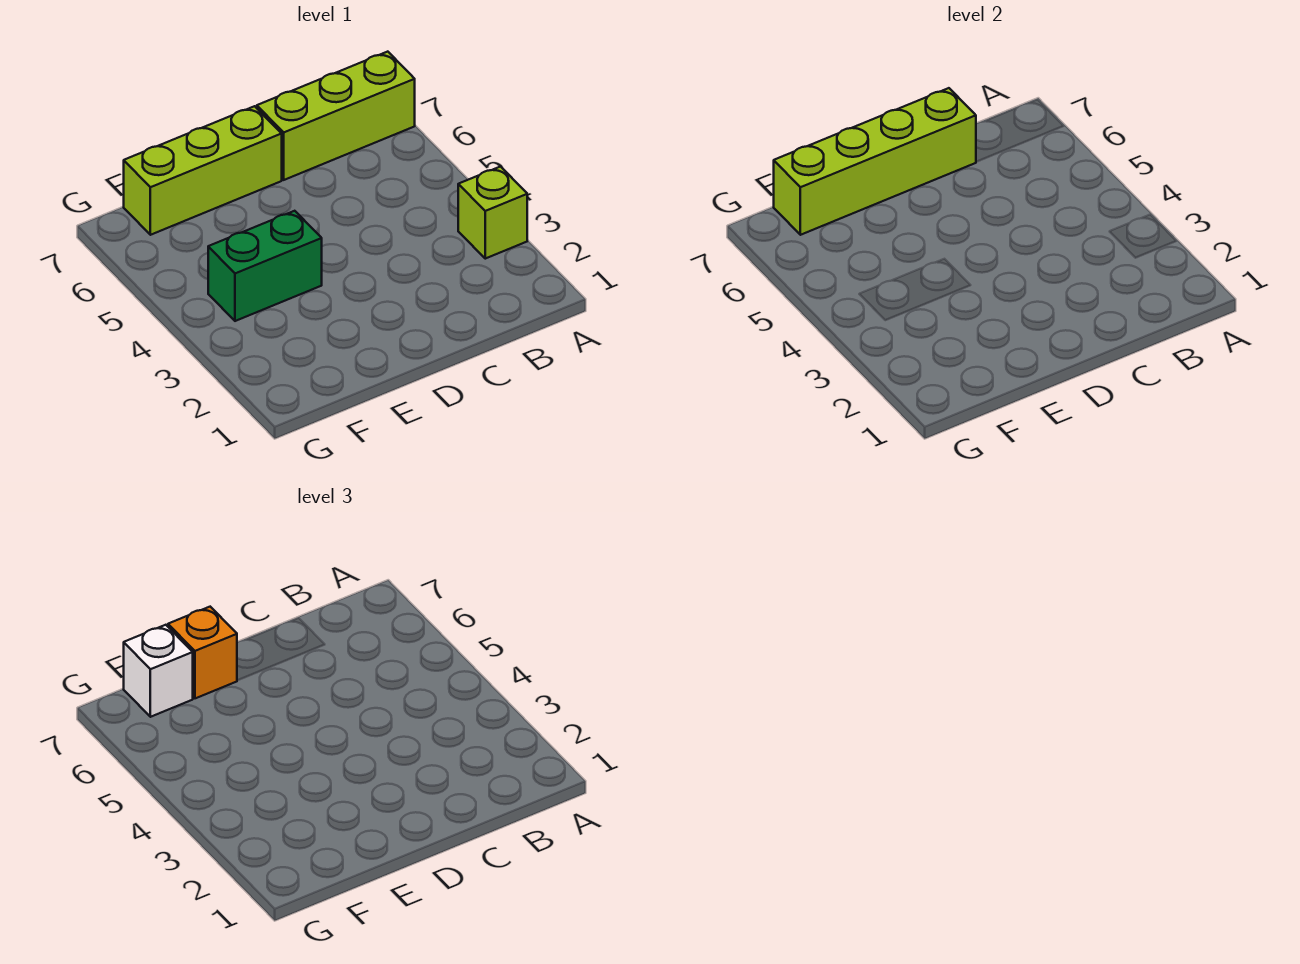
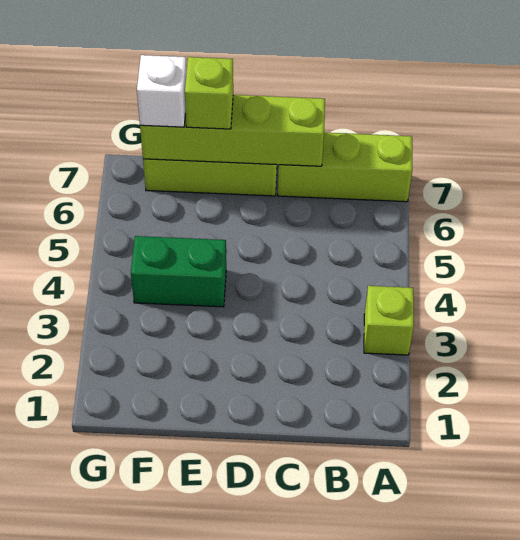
orange 1x1 brick [168,607,237,698] -> lime 1x1 brick [185,57,233,129]

